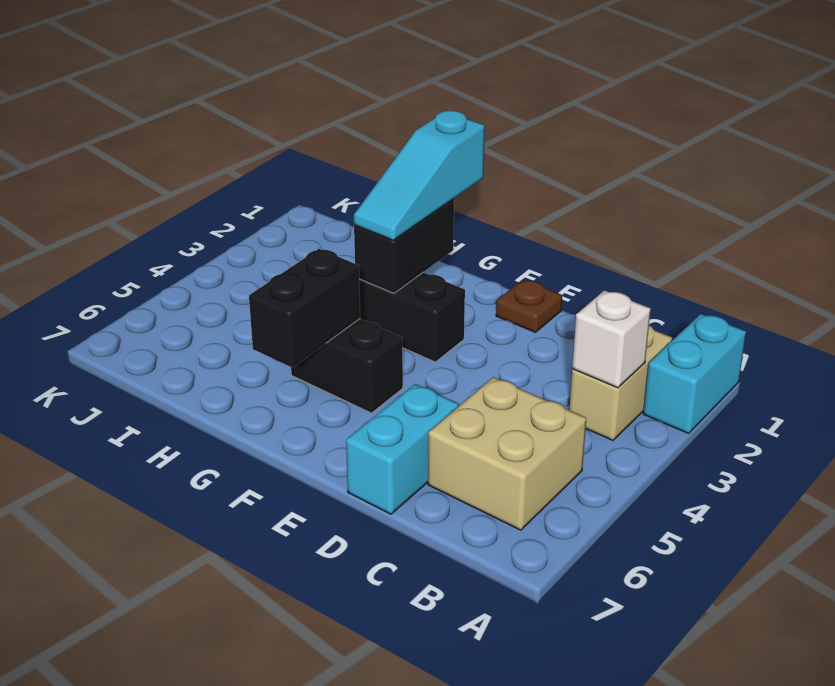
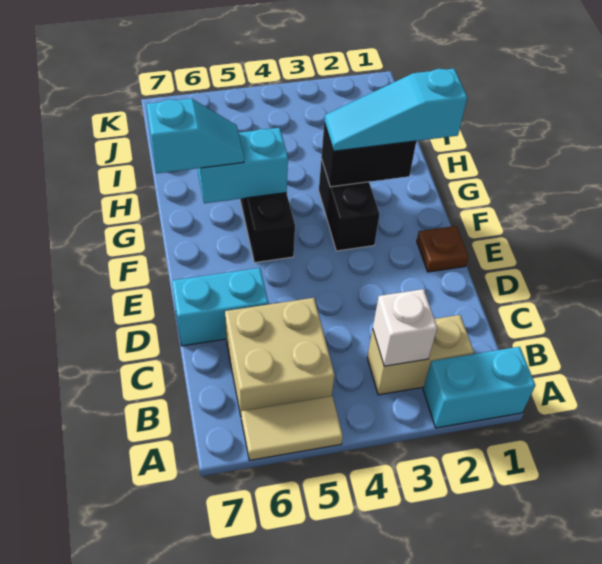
none -> tan 1x2 tile [241,396,343,460]
black 1x2 brick [249,249,360,367] -> cyan 1x2 brick [198,128,288,203]
none -> cyan 1x2 slope [146,98,244,173]

